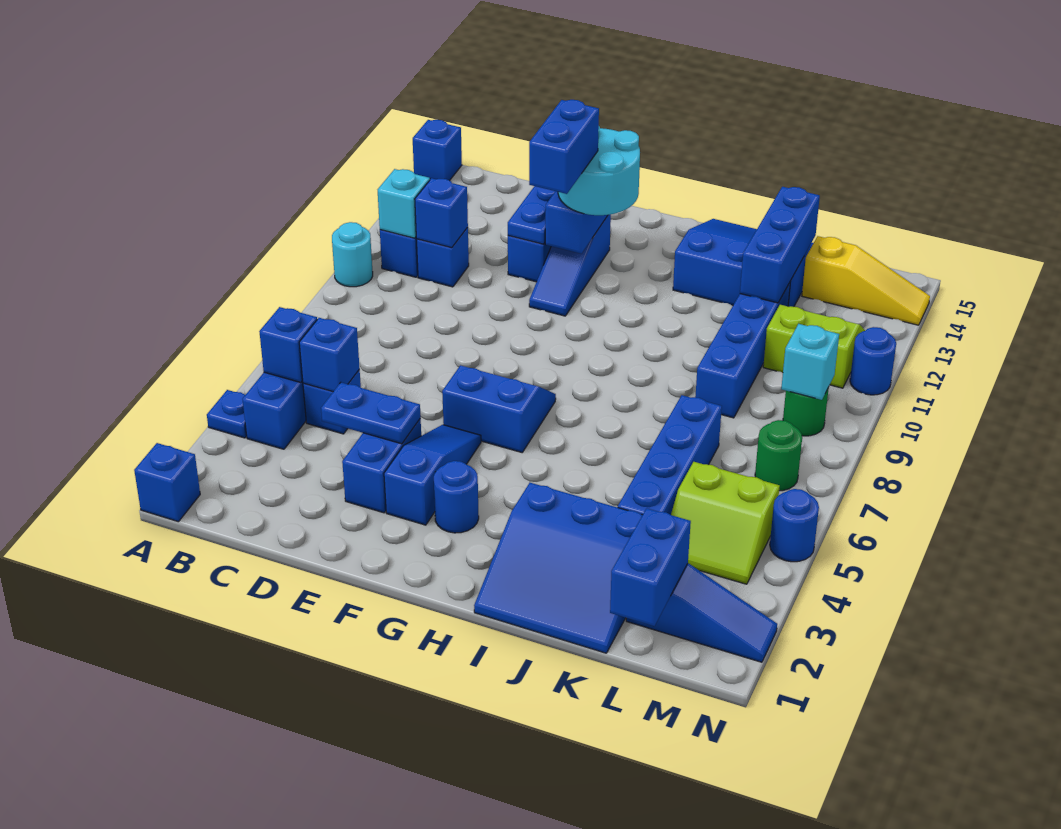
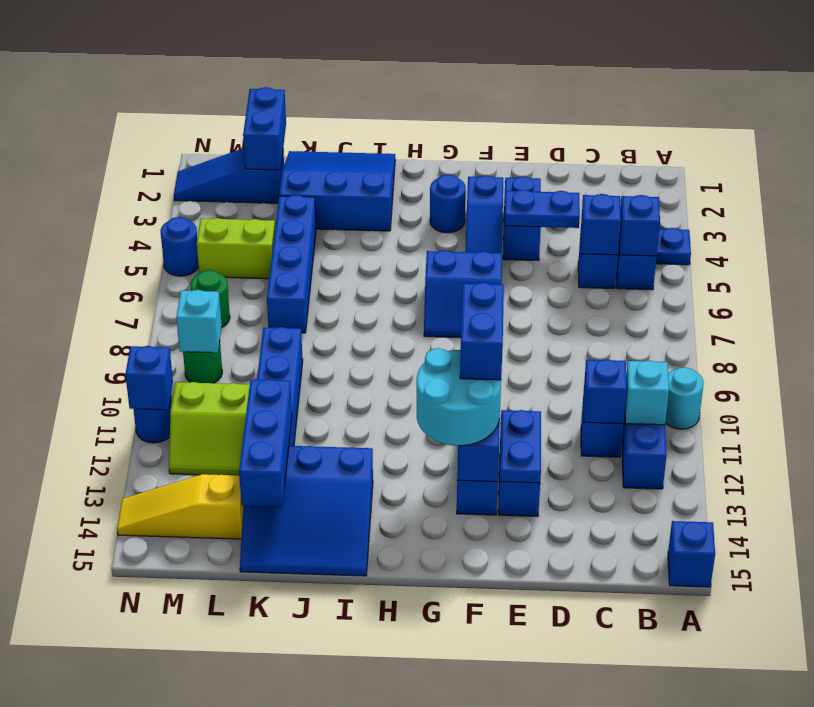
blue 1x1 brick [134,443,200,522] -> blue 1x1 brick moved to [125,346,173,410]

